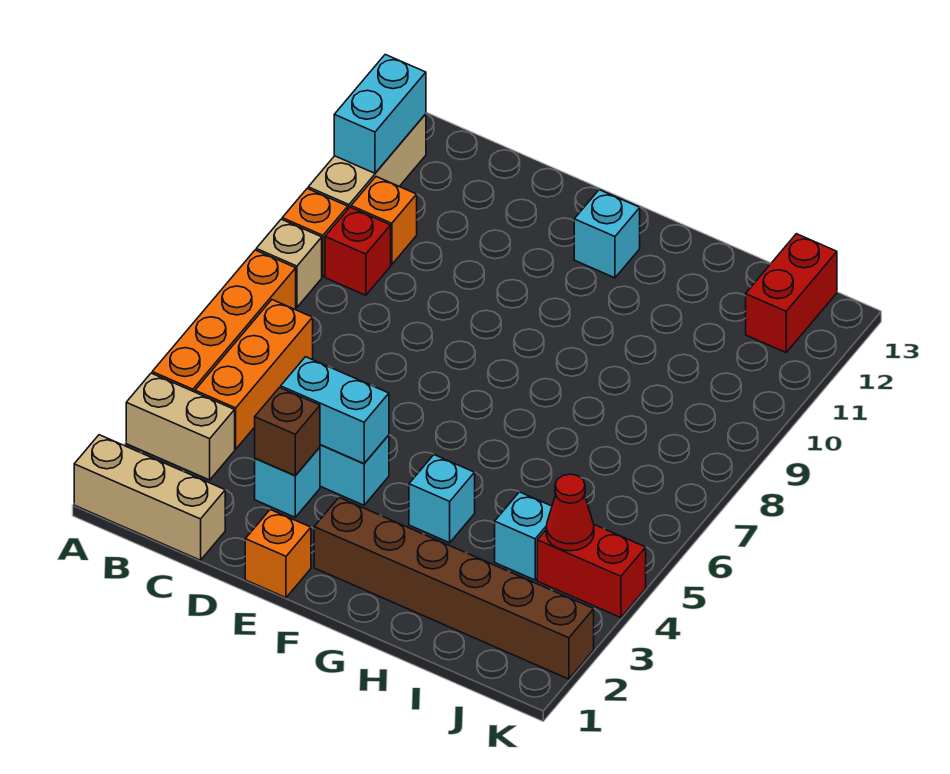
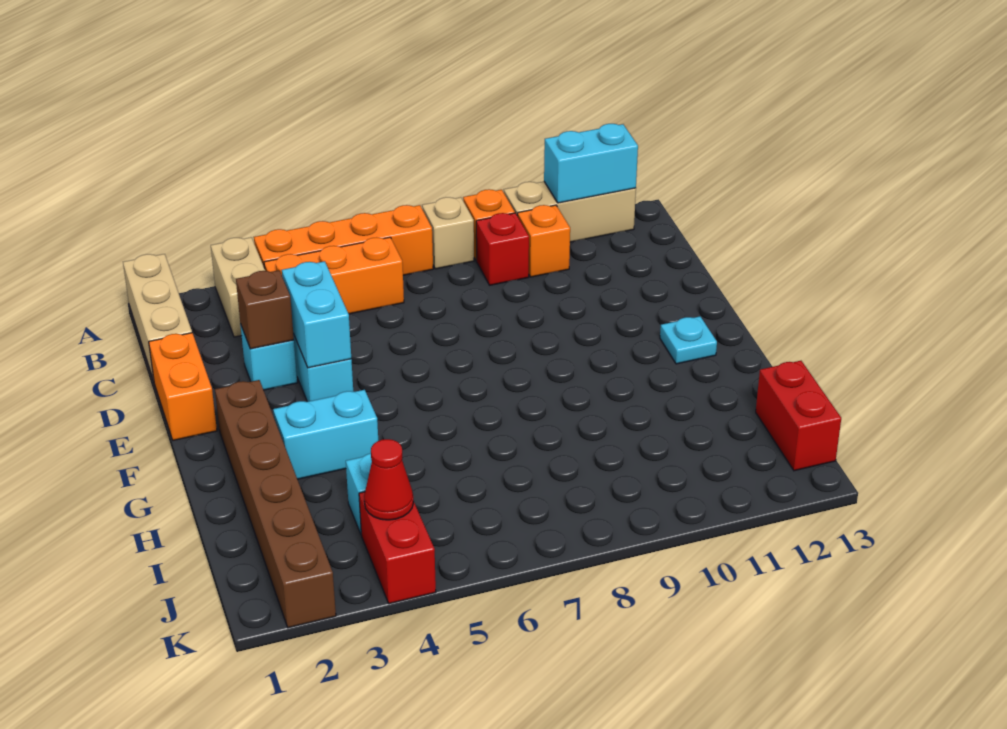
orange 1x1 brick [245,510,311,598] -> orange 1x2 brick [149,333,217,440]
cyan 1x1 brick [574,190,640,278] -> cyan 1x1 plate [660,316,717,364]
cyan 1x1 brick [409,455,475,543] -> cyan 1x2 brick [273,390,378,479]
red 1x2 brick [746,234,837,353] -> red 1x2 brick turned to [756,361,841,471]

